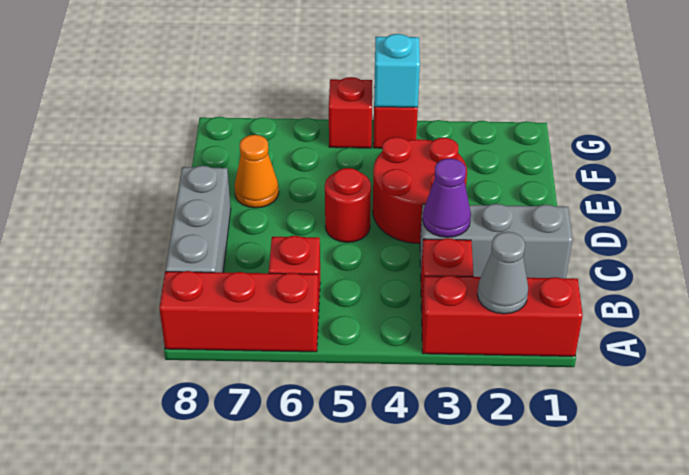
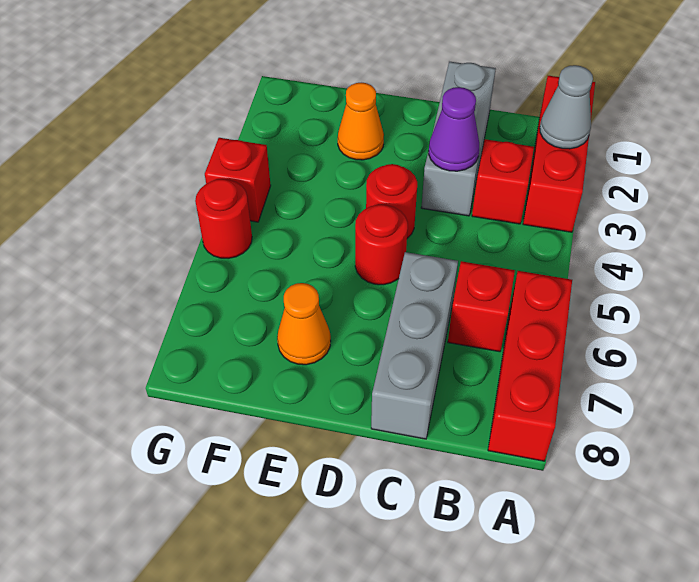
grey 1x3 brick [166,166,231,273] -> grey 1x3 brick turned to [371,252,458,439]
red 2x2 round brick [373,137,467,244] -> red 1x1 round brick [366,164,417,238]
none -> orange 1x1 cone [338,83,384,160]
cyan 1x1 brick [374,34,420,107] -> none
red 1x1 brick [329,77,372,148] -> red 1x1 round brick [195,179,252,259]

